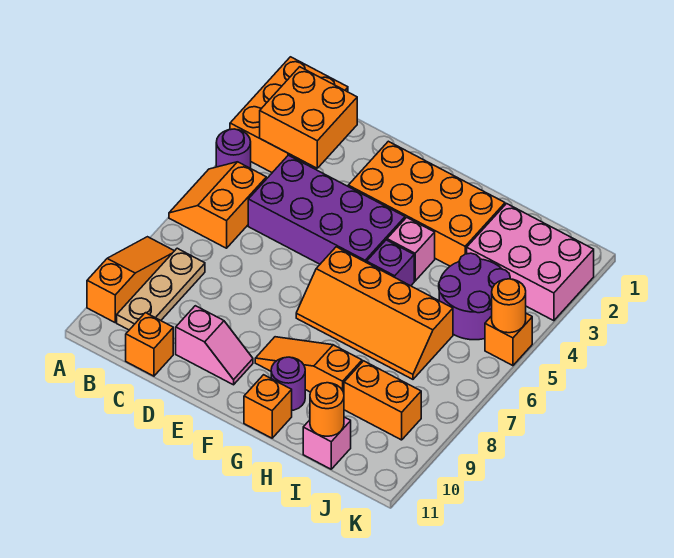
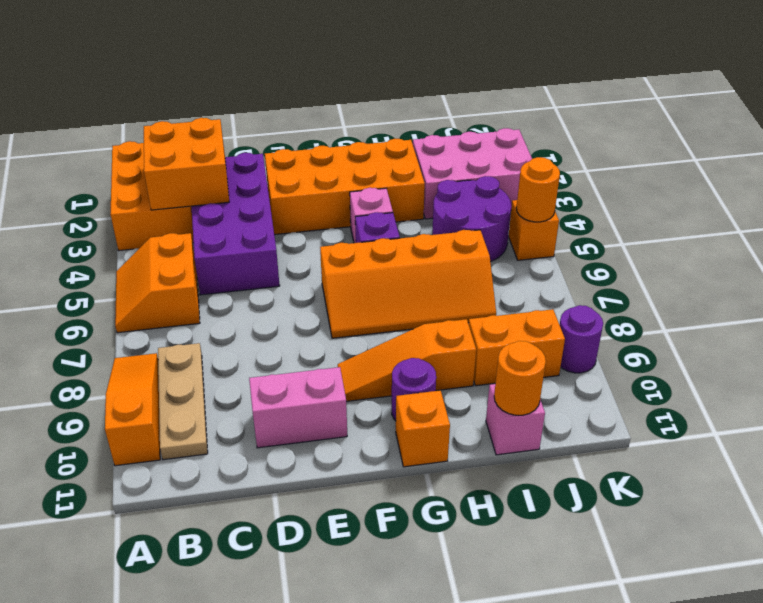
purple 1x1 round brick [216,129,251,168] -> purple 1x1 round brick moved to [560,305,603,373]
purple 2x4 brick [248,155,405,264] -> purple 2x4 brick turned to [191,153,280,295]
orange 1x1 brick [126,313,173,376] -> none
pink 1x2 slope [176,306,253,385] -> pink 1x2 brick [249,367,347,448]

